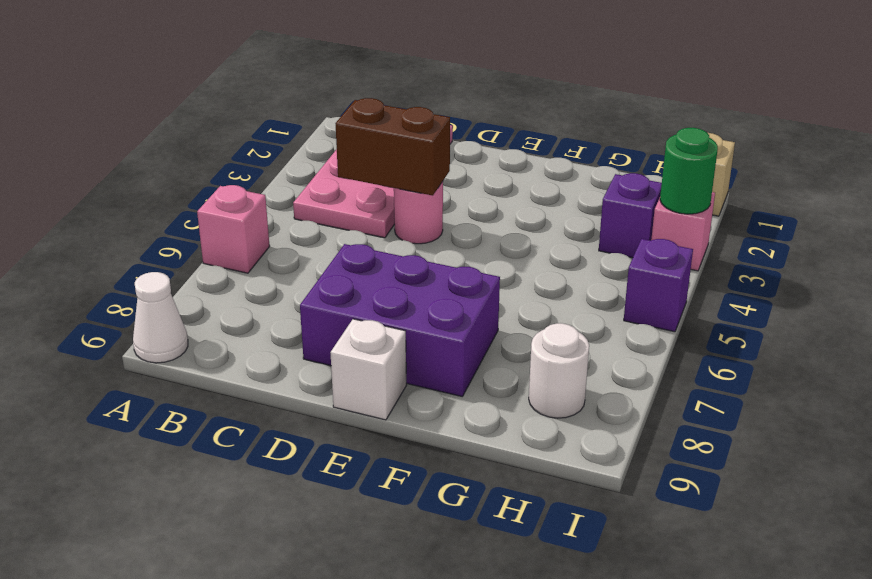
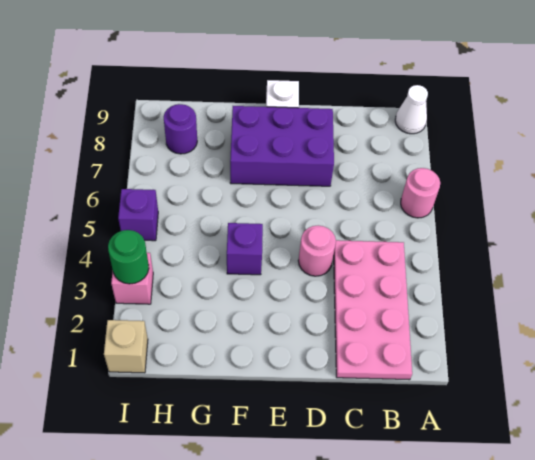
pink 1x1 brick [197,185,270,273] -> pink 1x1 round brick [401,168,440,218]
brown 1x2 brick [336,98,450,196] -> none
purple 1x1 brick [599,173,662,258] -> purple 1x1 brick moved to [227,223,263,275]
white 1x1 round brick [529,323,589,418] -> purple 1x1 round brick [164,104,197,154]

